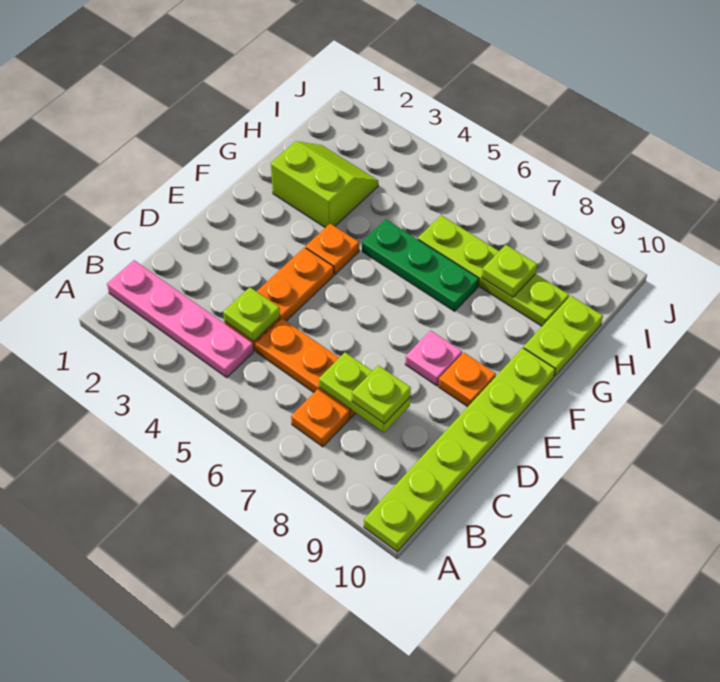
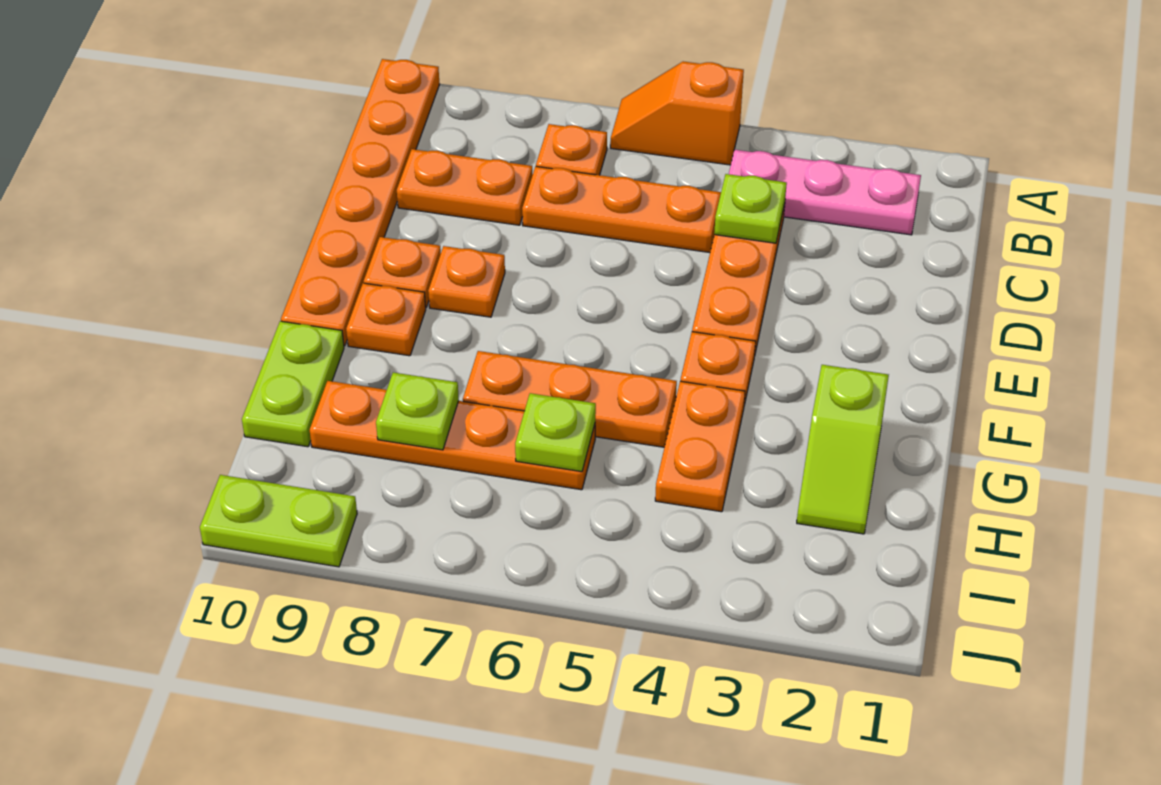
none -> orange 1x2 slope [610,61,744,165]
lime 1x6 plate [364,348,555,552] -> orange 1x6 plate [281,59,440,346]
pink 1x4 plate [107,260,253,377] -> pink 1x3 plate [729,150,921,235]
lime 1x2 plate [319,352,410,433] -> lime 1x2 plate moved to [200,475,357,567]
none -> orange 1x2 plate [397,149,533,225]
lime 1x1 plate [352,365,411,424] -> lime 1x1 plate moved to [515,393,596,472]
pink 1x1 plate [405,331,462,386] -> orange 1x1 plate [428,246,505,317]
none -> orange 1x1 plate [346,283,426,356]
lime 2x2 slope [271,141,378,228] -> lime 1x2 slope [797,365,889,534]
none -> orange 1x2 plate [655,381,745,512]
green 1x3 plate [362,219,479,311] -> orange 1x3 plate [463,351,677,447]
lime 1x4 plate [418,215,569,326] -> orange 1x4 plate [310,381,595,490]

